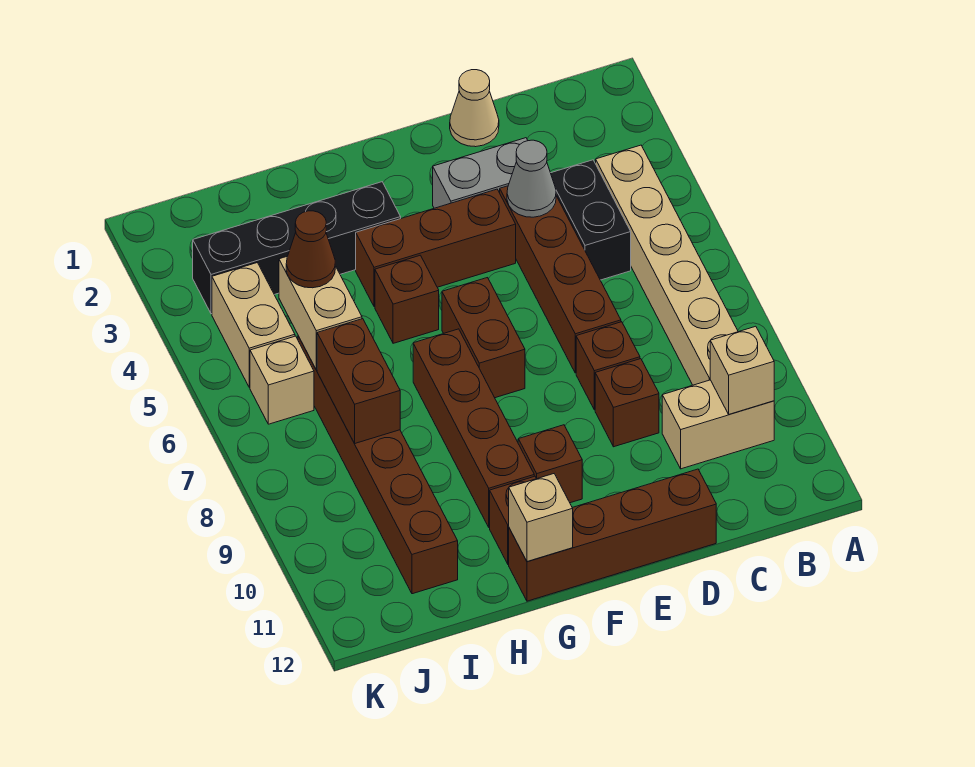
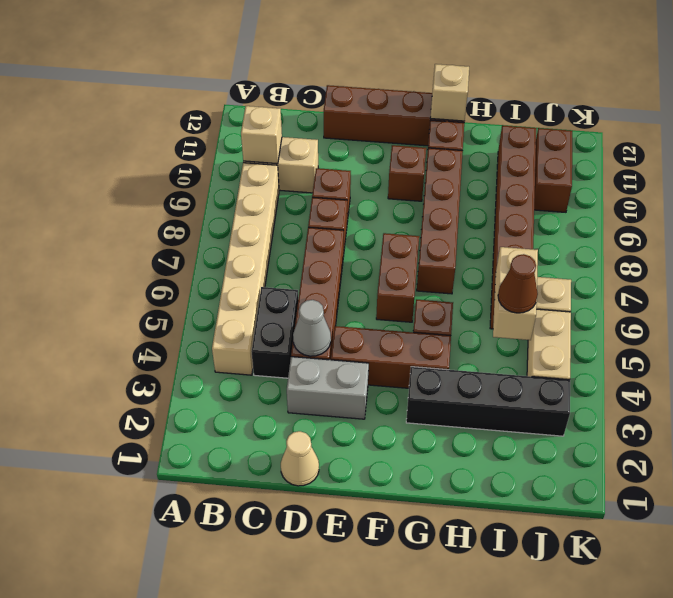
brown 1x2 brick [317,319,400,443] -> brown 1x2 brick moved to [534,128,572,212]

